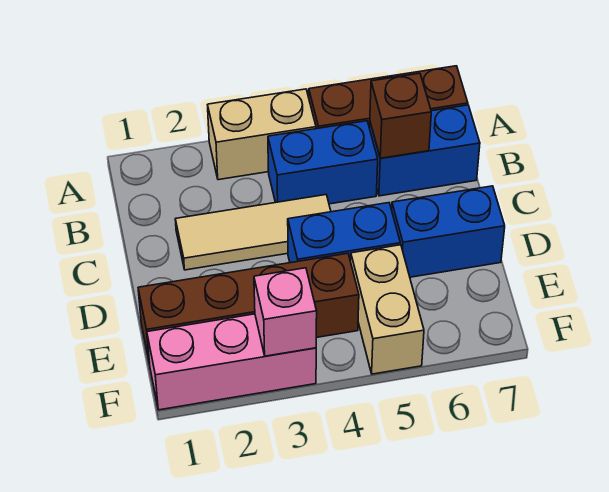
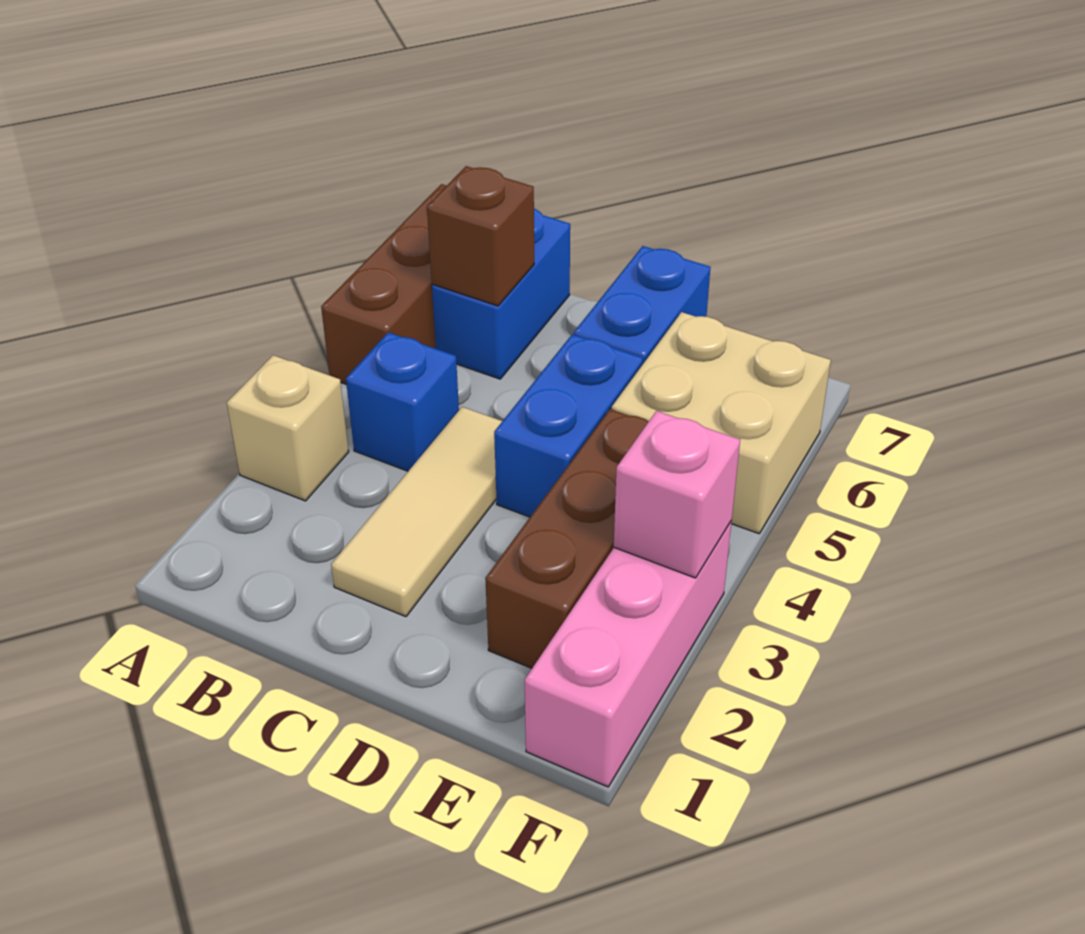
tan 1x2 brick [208,89,316,180] -> tan 1x1 brick [227,355,349,501]
blue 1x2 brick [268,121,378,204] -> blue 1x1 brick [346,332,459,471]
brown 1x4 brick [138,253,359,364] -> brown 1x3 brick [485,409,649,668]
tan 1x2 brick [351,245,424,374] -> tan 2x2 brick [612,312,831,534]

